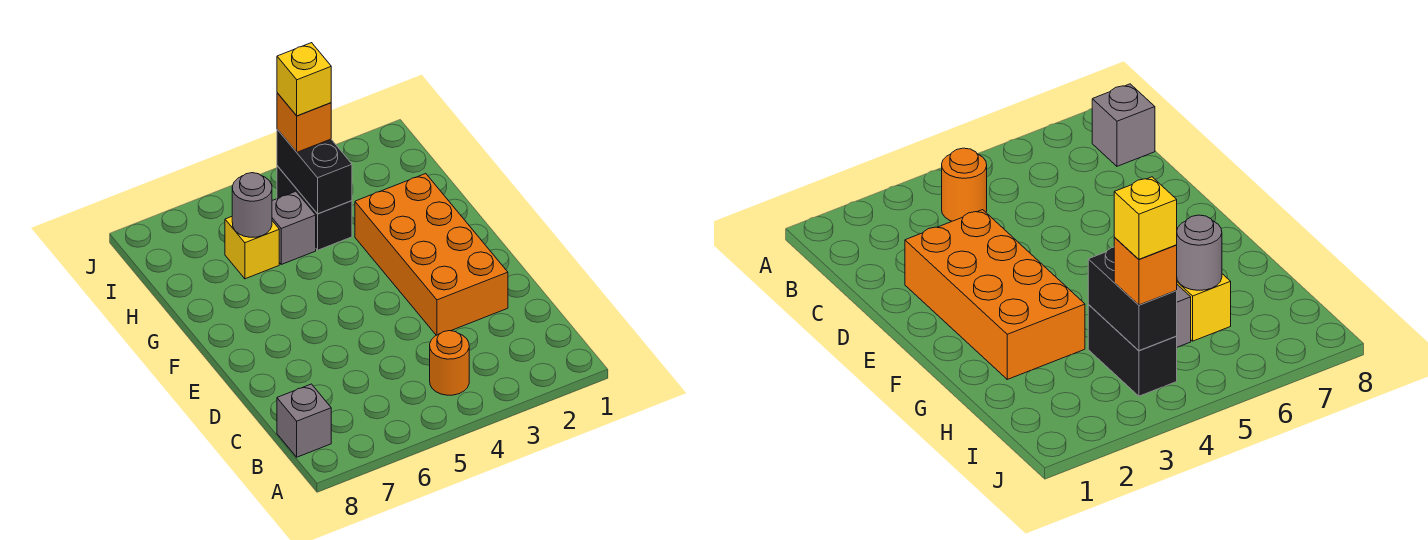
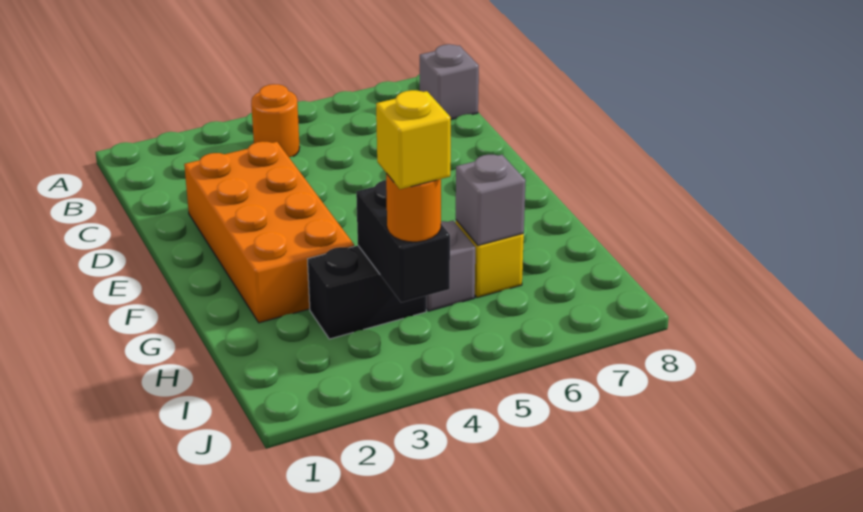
black 1x2 brick [277,166,352,250] -> black 1x2 brick turned to [308,246,426,339]
grey 1x1 round brick [232,173,272,237] -> grey 1x1 brick [456,155,526,246]
orange 1x1 brick [277,93,331,152] -> orange 1x1 round brick [386,173,441,242]

